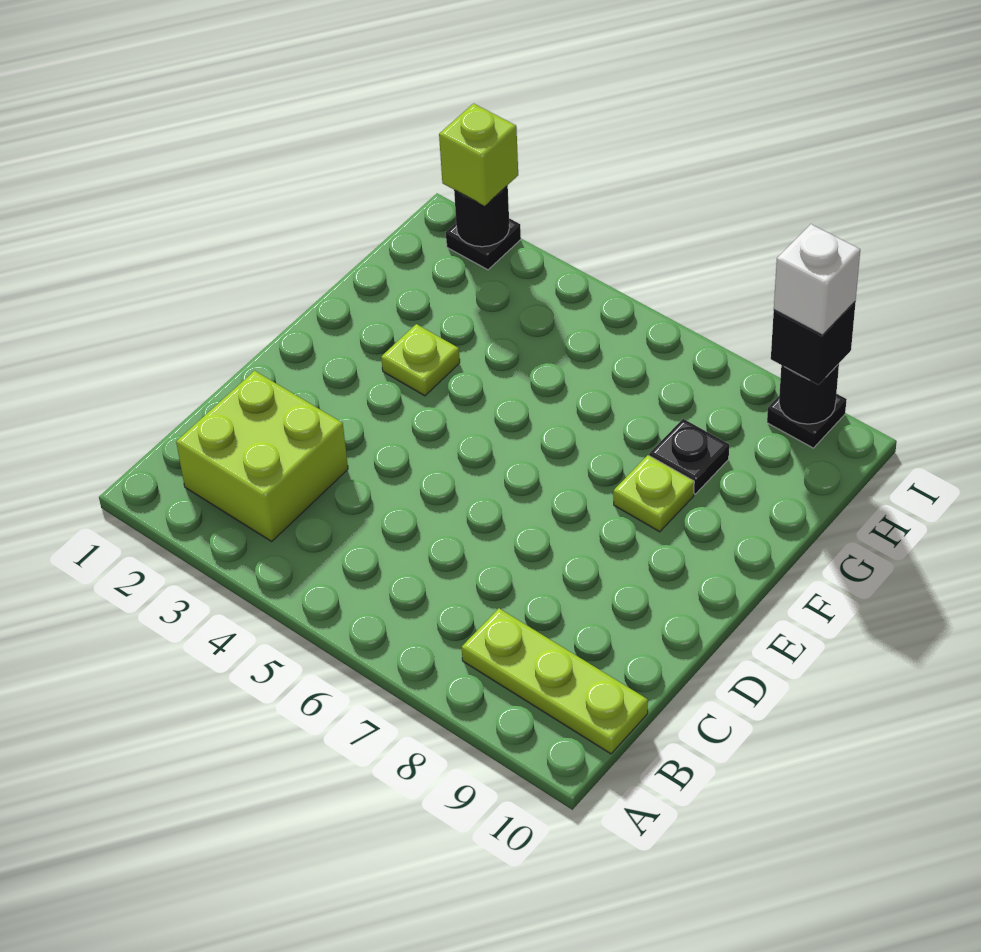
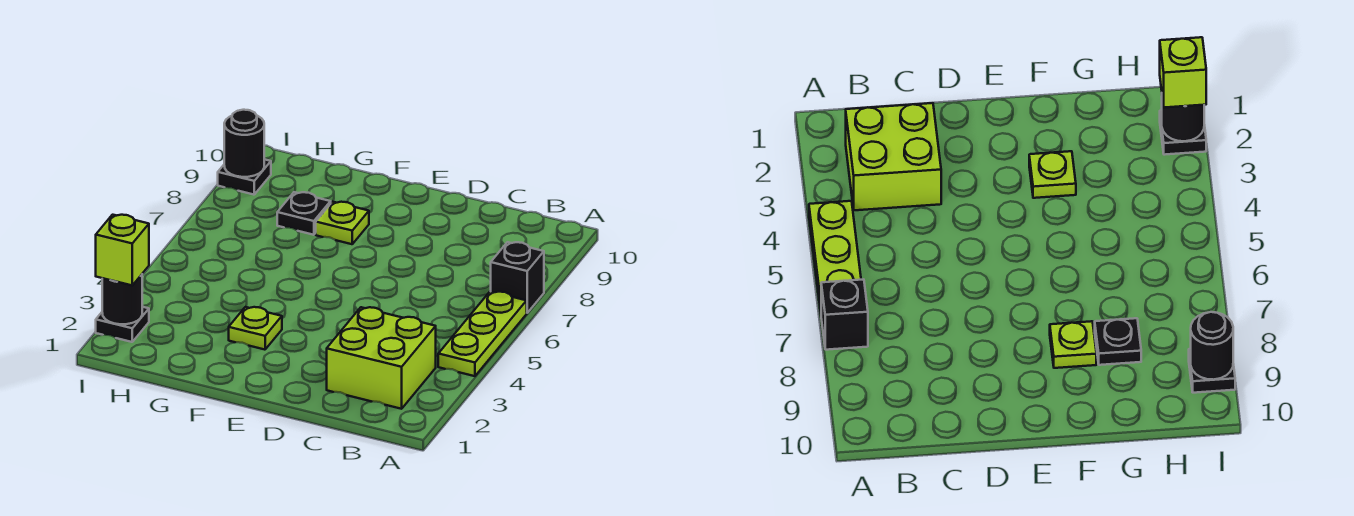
lime 1x3 plate [462,609,648,754] -> lime 1x3 plate moved to [438,291,527,376]
black 1x1 brick [771,301,856,385] -> black 1x1 brick moved to [491,242,544,313]
white 1x1 brick [774,224,860,335] -> none

